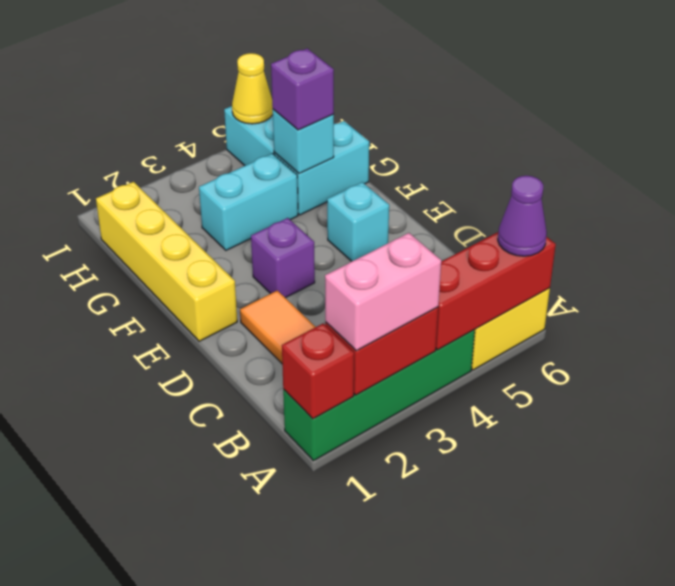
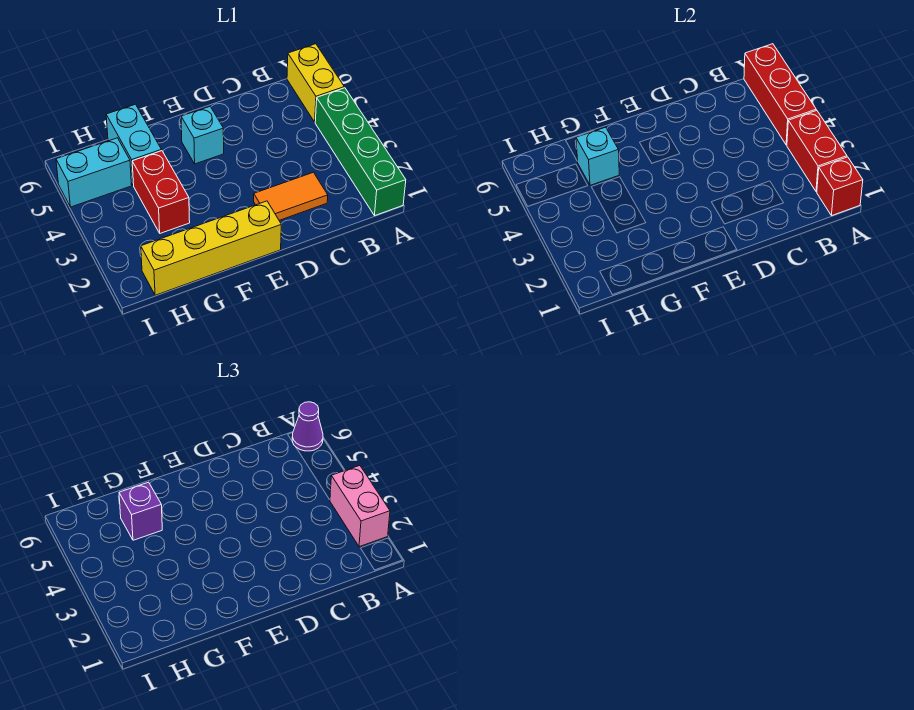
purple 1x1 brick [251,218,315,298] -> none
cyan 1x2 brick [199,153,298,250] -> red 1x2 brick [132,151,190,233]
yellow 1x1 cone [232,53,273,124] -> none

